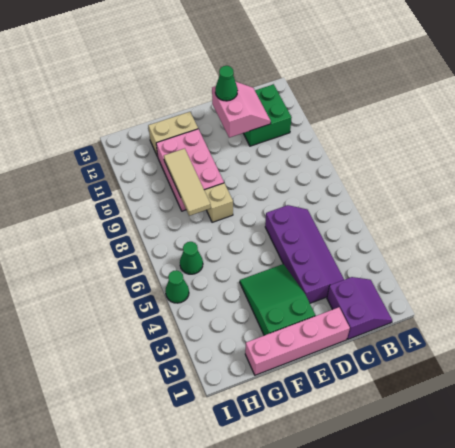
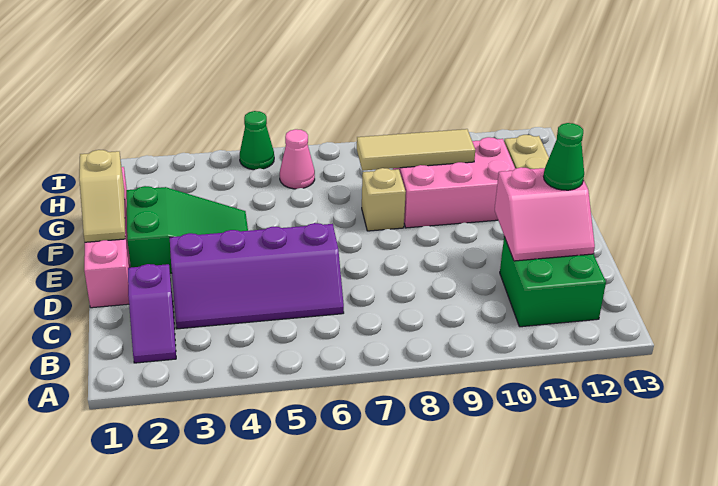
purple 2x2 slope [327,277,392,339] -> purple 1x2 slope [128,264,176,363]
none -> tan 1x2 slope [79,150,125,242]
green 1x1 cone [180,242,203,274] -> pink 1x1 cone [280,129,315,189]

